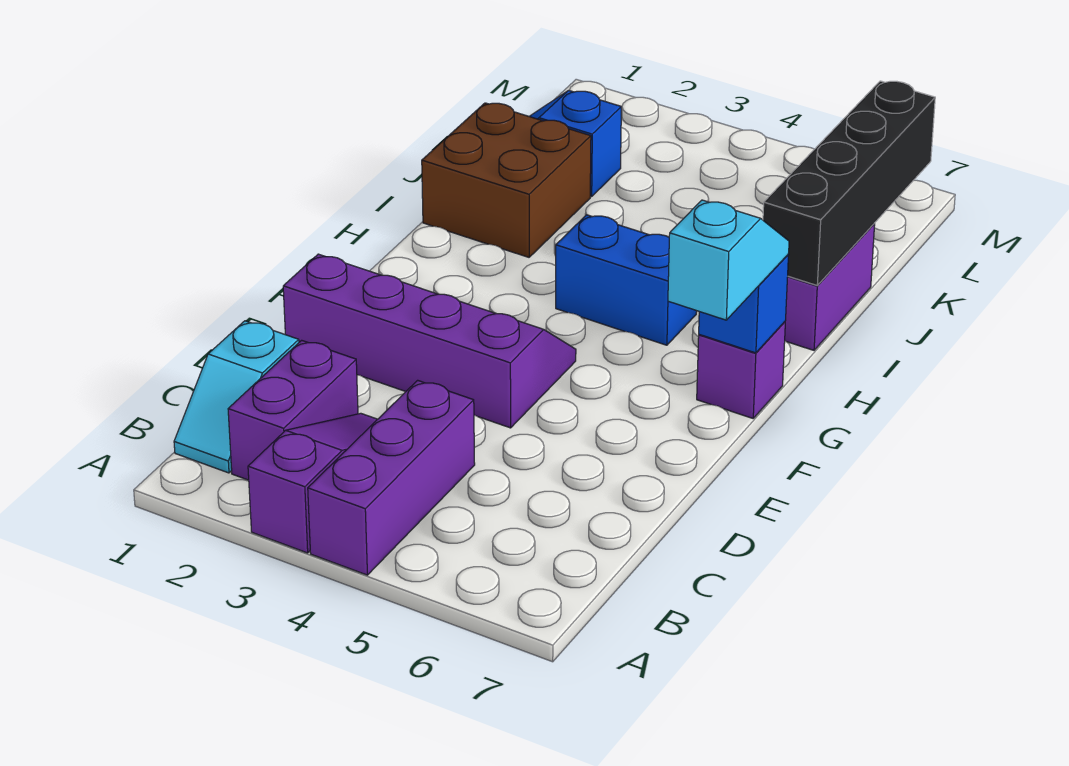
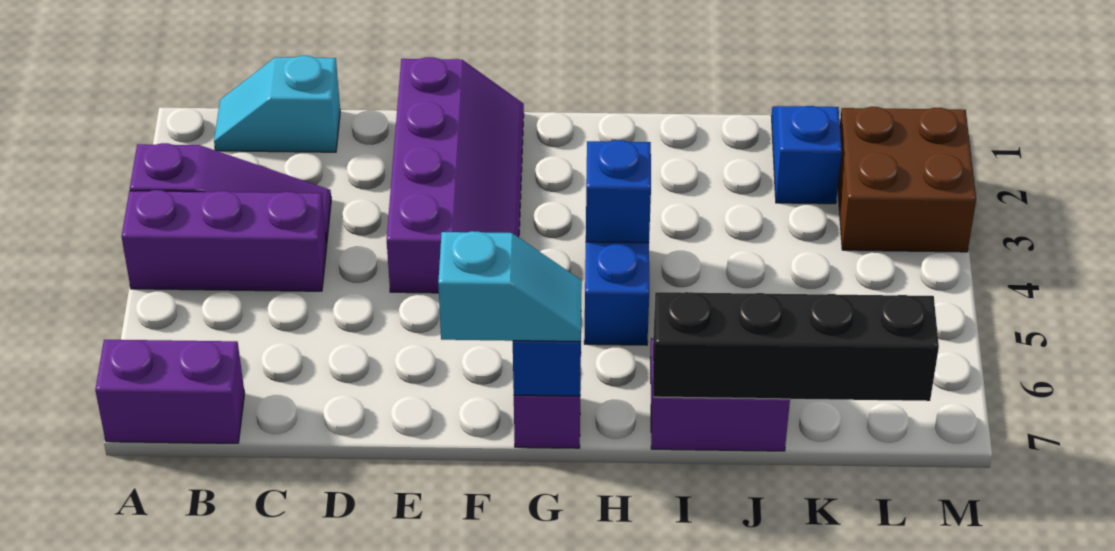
purple 1x2 brick [228,340,358,480] -> purple 1x2 brick moved to [95,340,245,443]
none -> blue 1x1 brick [586,140,651,243]
brown 2x2 brick [422,103,591,257] -> brown 2x2 brick moved to [838,107,976,252]

